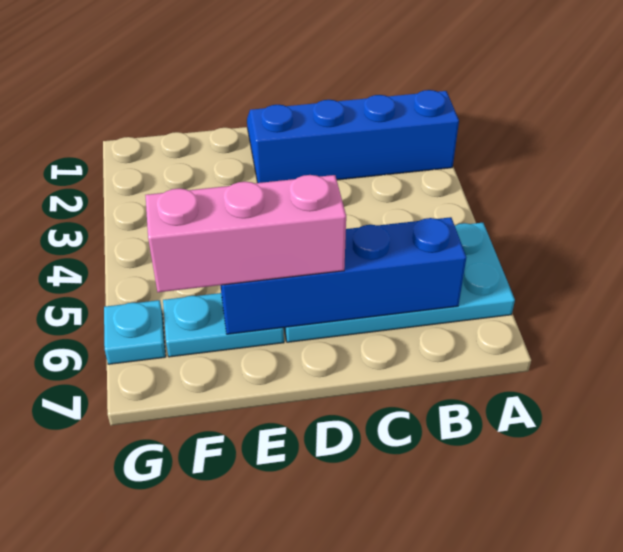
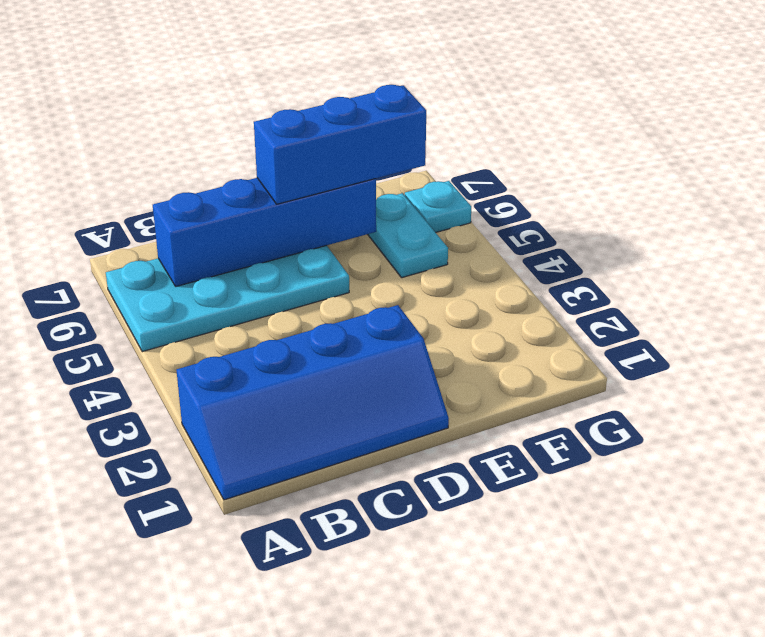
pink 1x3 brick [145,175,346,292] -> blue 1x3 brick [254,85,426,204]
cyan 1x2 plate [163,293,284,357] -> cyan 1x2 plate turned to [368,193,448,278]

